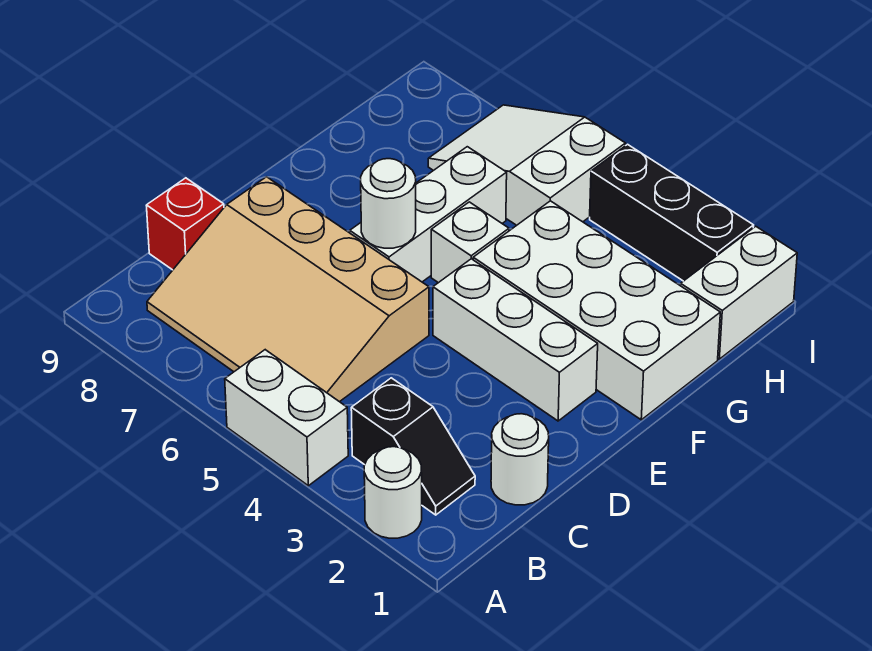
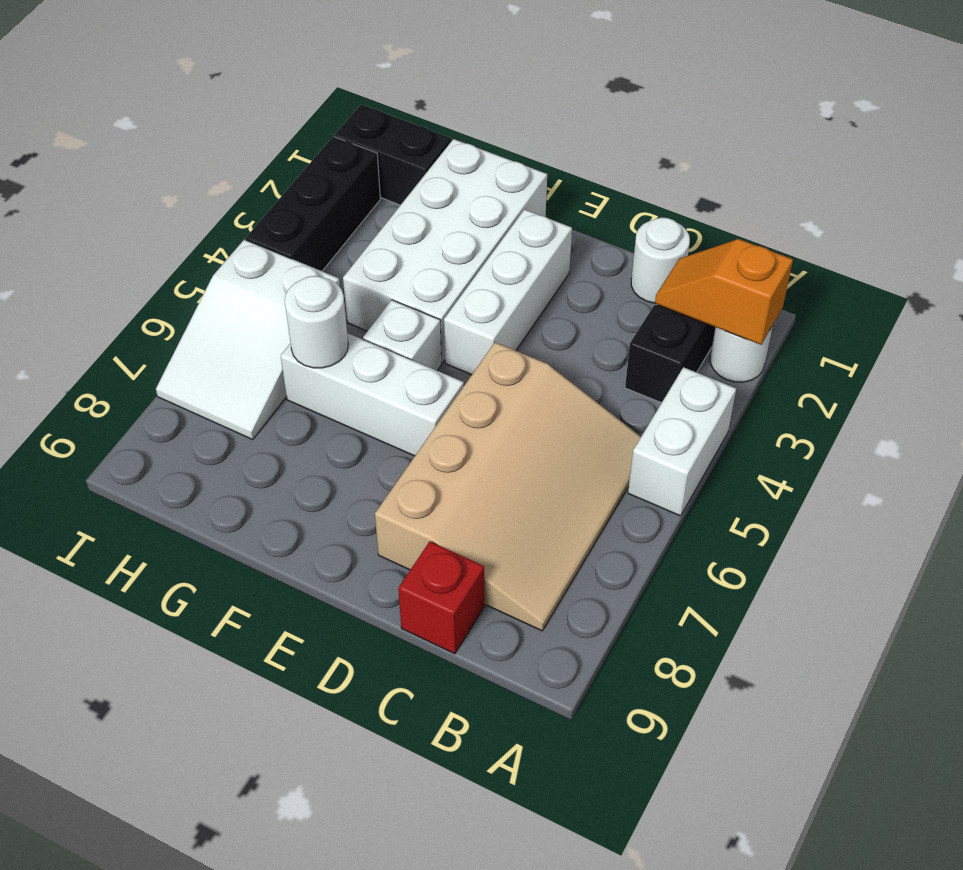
none -> orange 1x2 slope [655,239,793,345]
white 1x1 round brick [361,159,416,248] -> white 1x1 round brick moved to [285,276,348,368]
white 1x2 brick [681,226,797,359] -> black 1x2 brick [335,105,451,205]

